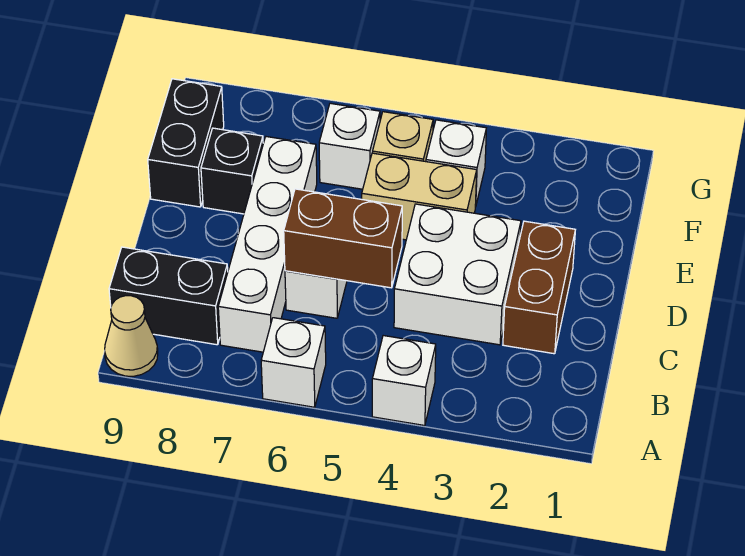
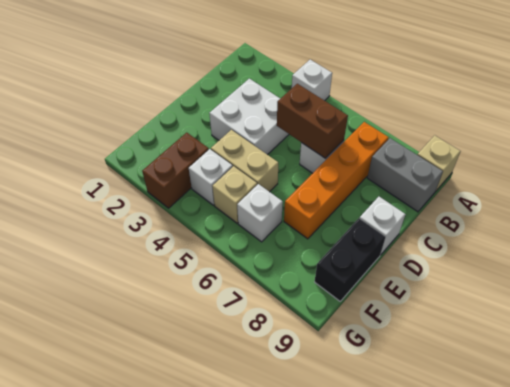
white 1x1 brick [261,318,326,407] -> white 1x1 brick moved to [359,197,406,255]
tan 1x1 cone [105,296,158,376] -> tan 1x1 brick [417,135,461,191]
white 1x4 brick [218,137,317,352] -> orange 1x4 brick [284,122,389,239]
black 1x2 brick [109,247,228,345] -> grey 1x2 brick [367,138,443,212]
brown 1x2 brick [503,221,575,354] -> brown 1x2 brick moved to [142,133,209,208]
black 1x1 brick [201,128,263,214] -> none

